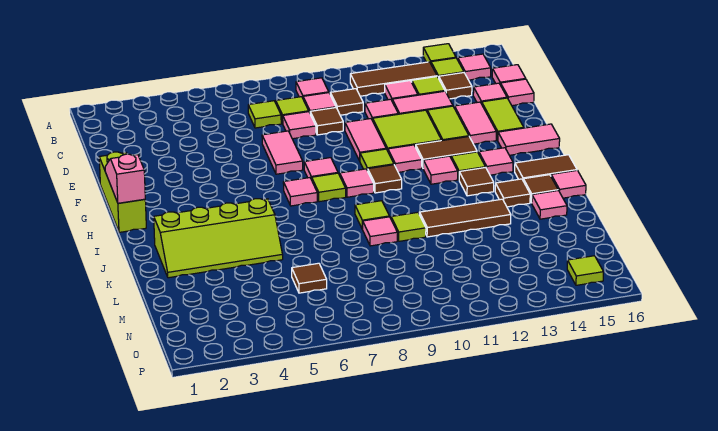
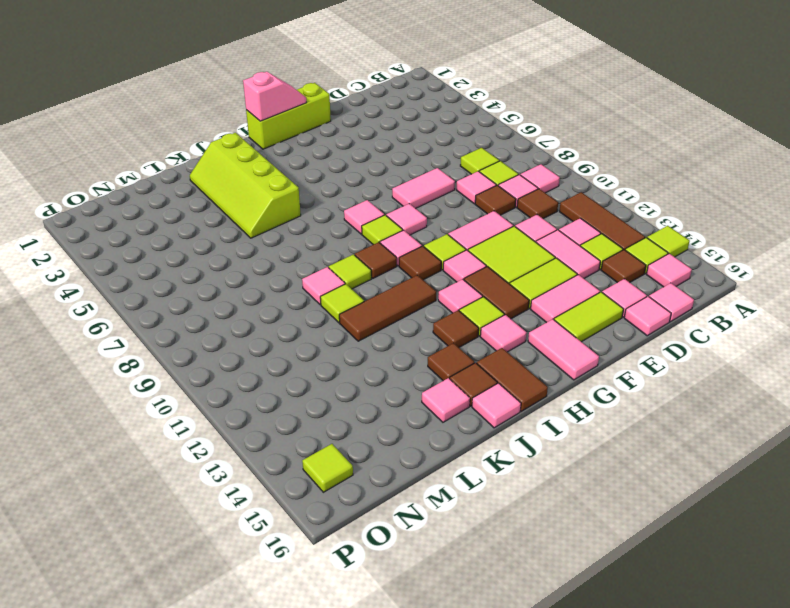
brown 1x3 tile [419,199,511,237] -> brown 1x3 tile turned to [339,275,436,341]
brown 1x1 tile [292,263,327,293] -> brown 1x1 tile moved to [355,242,397,278]

